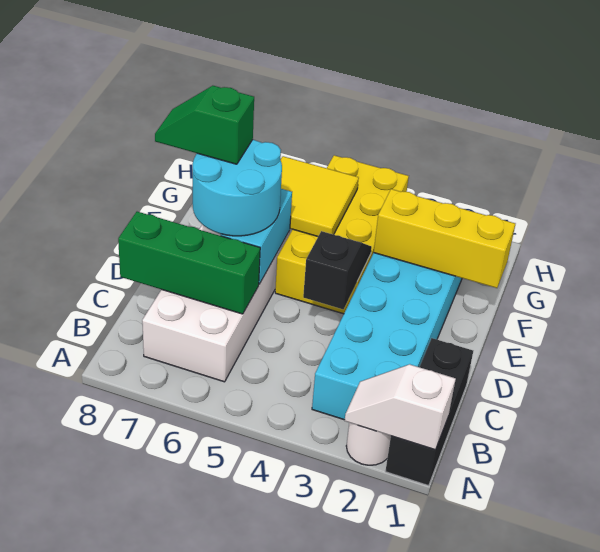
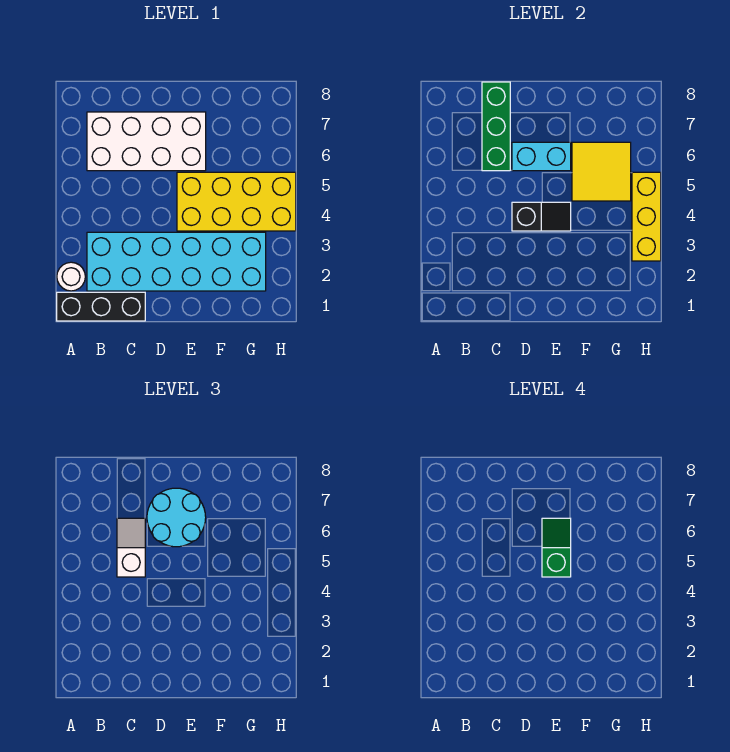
white 1x2 slope [345,364,456,450] -> white 1x2 slope moved to [117,518,145,577]
green 1x2 slope [155,86,254,164] -> green 1x2 slope moved to [542,518,571,577]
yellow 1x3 brick [374,189,515,288] -> yellow 1x3 brick moved to [632,172,661,261]

